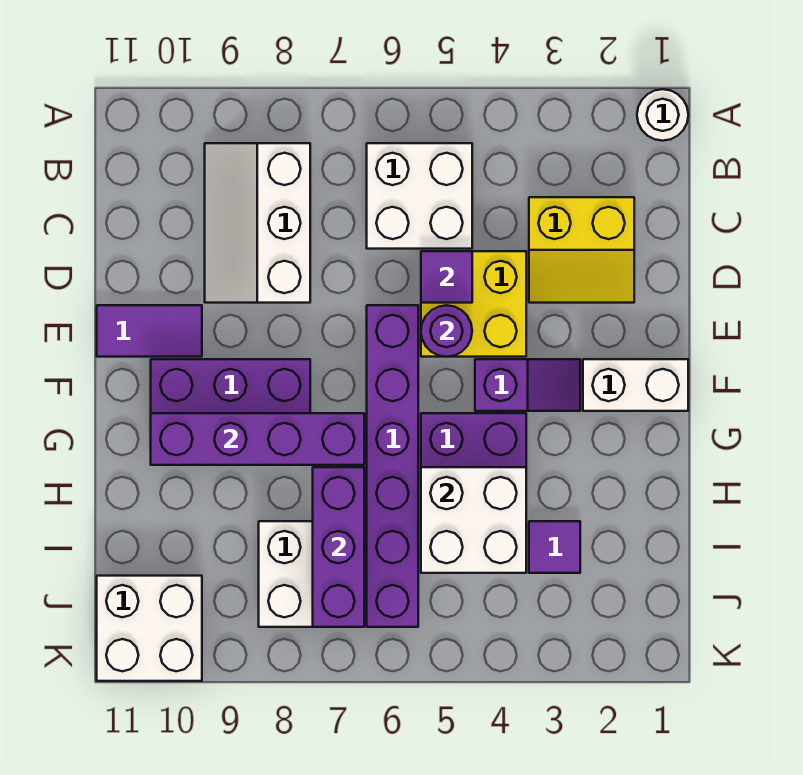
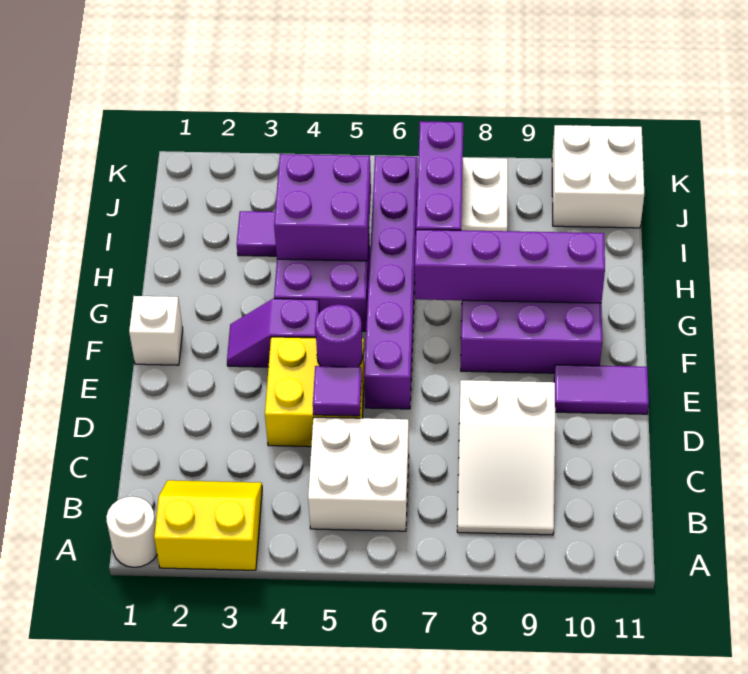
white 2x3 slope [205,143,310,303] -> white 2x3 slope turned to [457,380,555,535]
yellow 2x2 slope [529,197,634,303] -> yellow 2x2 slope moved to [154,480,262,570]
white 1x2 brick [583,359,688,411] -> white 1x1 brick [129,296,183,365]
white 2x2 brick [421,467,526,573] -> purple 2x2 brick [274,154,371,261]

